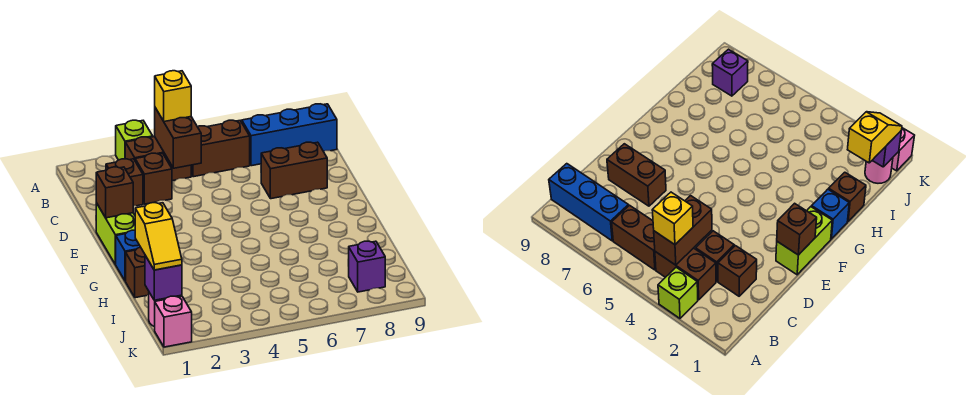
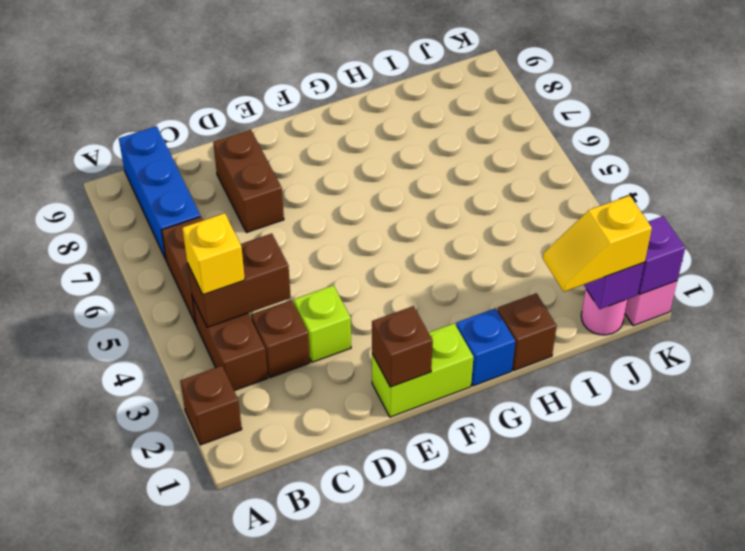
lime 1x1 brick [116,120,153,160] -> lime 1x1 brick moved to [294,285,351,362]
brown 1x1 brick [106,159,143,206] -> brown 1x1 brick moved to [180,366,242,445]
yellow 1x2 slope [135,203,182,270] -> yellow 1x2 slope turned to [543,195,652,292]
purple 1x1 brick [348,241,385,292] -> purple 1x1 brick moved to [638,216,685,294]

